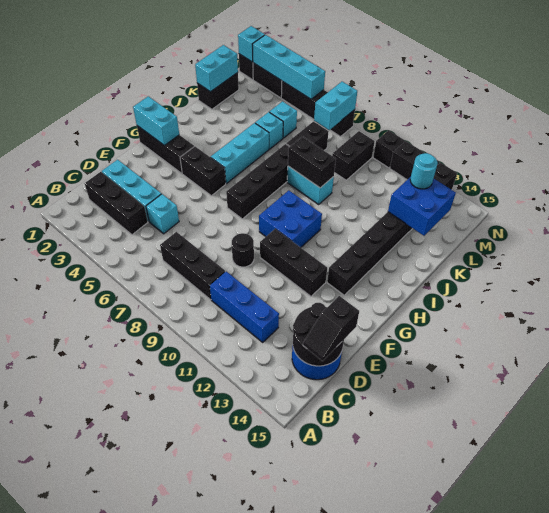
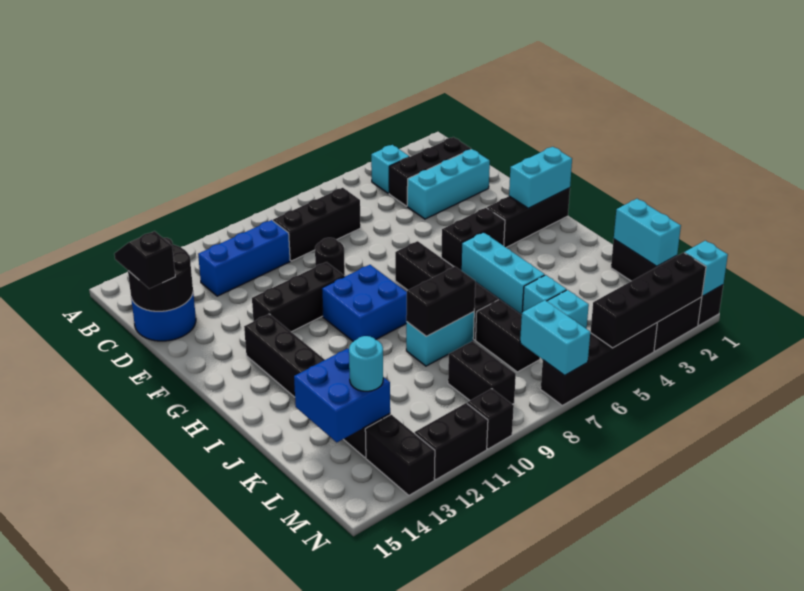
cyan 1x1 brick [146,194,179,234] -> cyan 1x1 brick moved to [371,145,409,194]
cyan 1x4 brick [253,35,325,99] -> black 1x4 brick [590,253,706,348]

